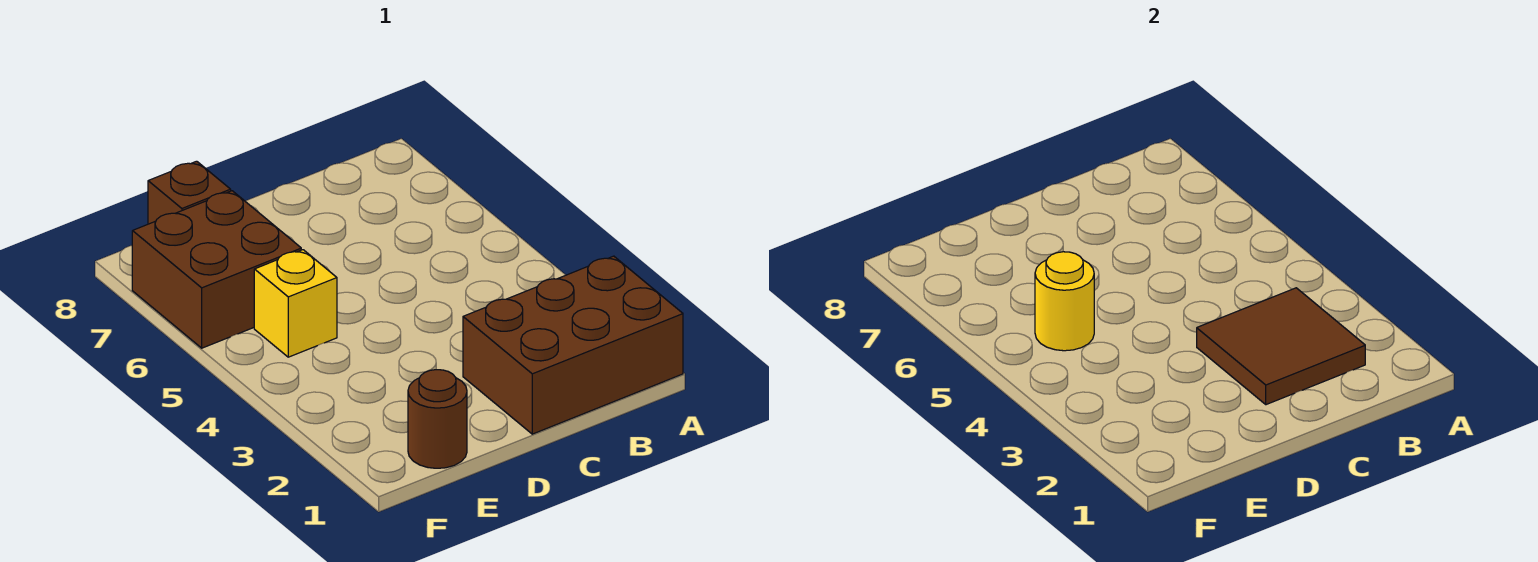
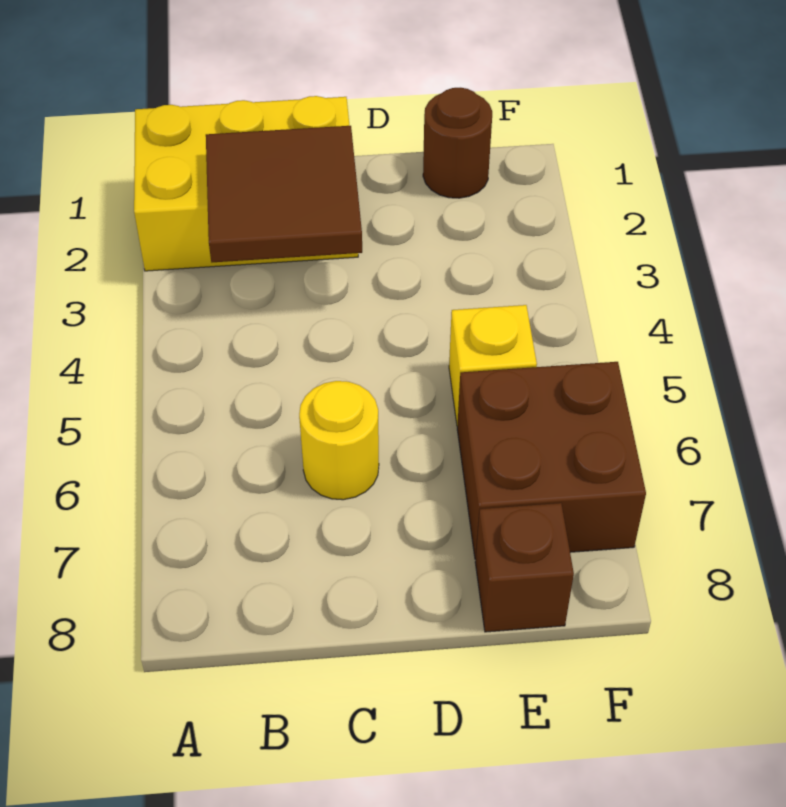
brown 2x3 brick [463,256,683,434] -> yellow 2x3 brick [134,96,358,271]
yellow 1x1 round brick [1035,252,1094,351] -> yellow 1x1 round brick moved to [299,381,379,500]

